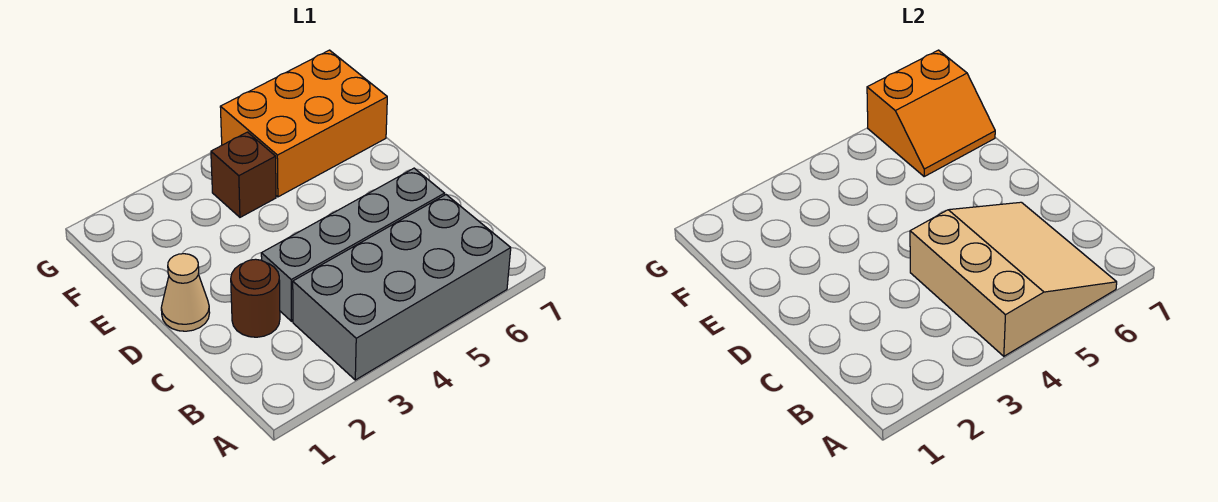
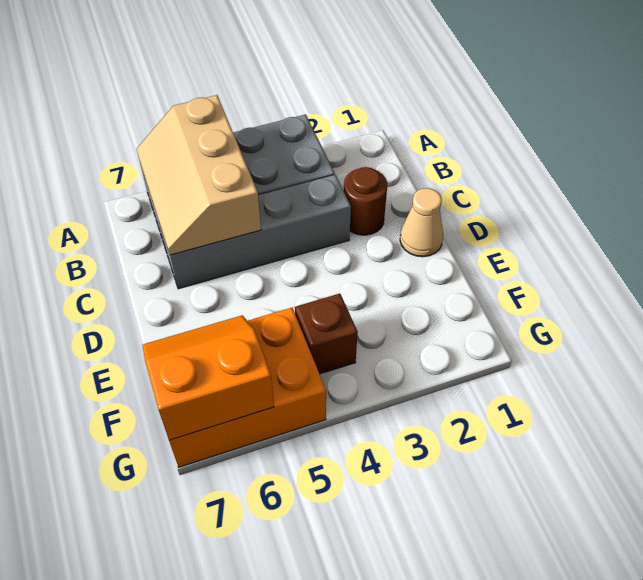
tan 3x3 slope [910,202,1117,356] -> tan 2x3 slope [137,95,261,255]

